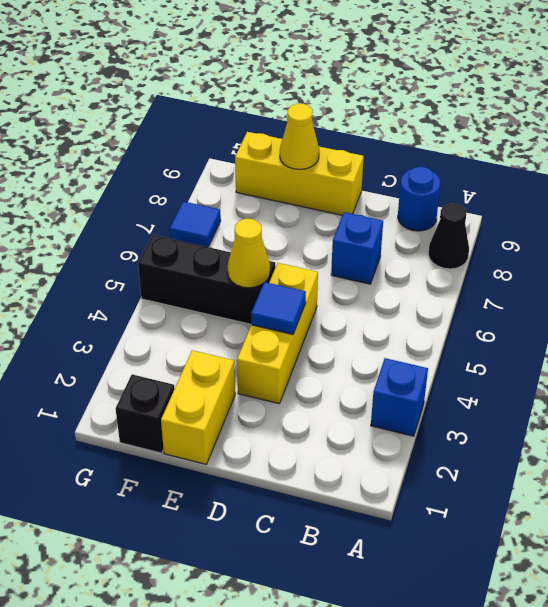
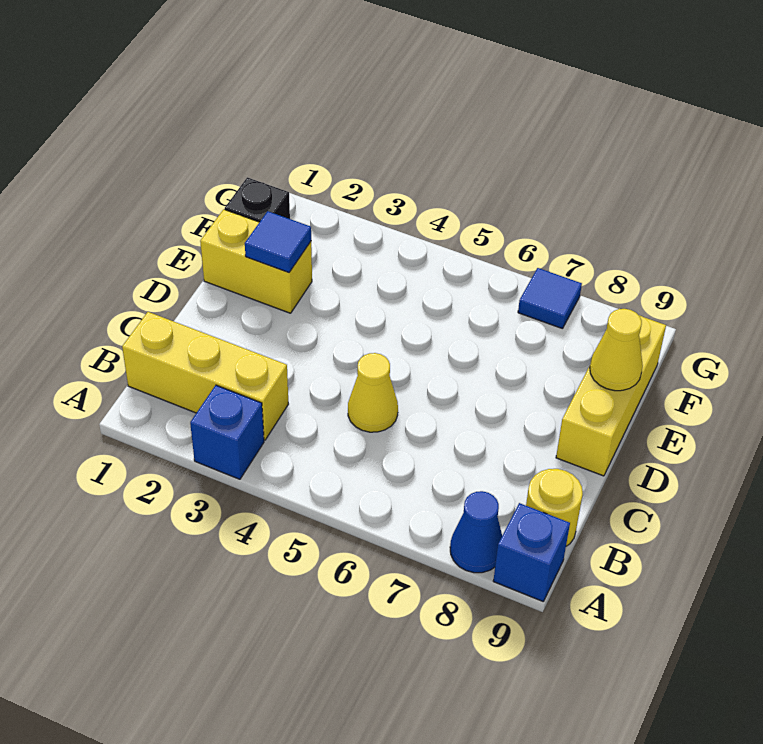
black 1x1 cone [428,204,469,269] -> blue 1x1 cone [450,491,502,573]
blue 1x1 round brick [398,167,441,231] -> yellow 1x1 round brick [526,469,583,546]
blue 1x1 brick [331,212,383,284] -> blue 1x1 brick moved to [493,503,570,601]
yellow 1x3 brick [237,263,318,404] -> yellow 1x3 brick moved to [122,312,288,440]
blue 1x1 tile [251,282,306,334] -> blue 1x1 tile moved to [245,211,311,272]
black 1x3 brick [138,235,275,324] -> none
yellow 1x1 cone [228,219,270,288] -> yellow 1x1 cone moved to [348,353,398,432]

